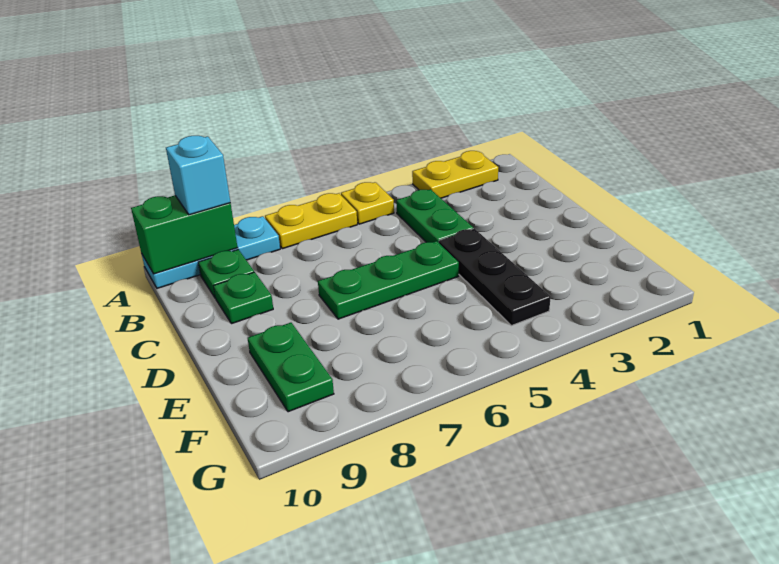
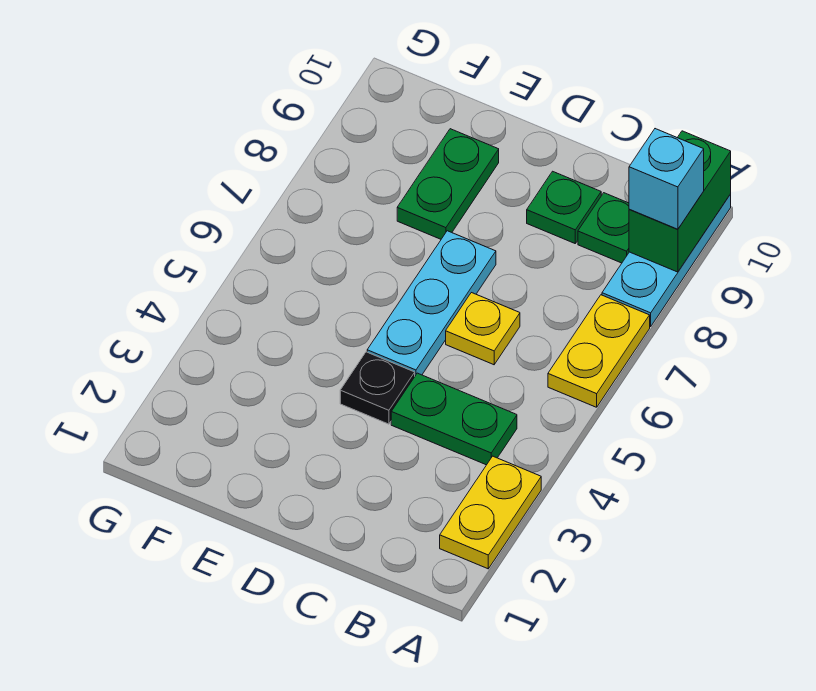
yellow 1x1 plate [341,182,394,224] -> yellow 1x1 plate moved to [446,293,520,365]
black 1x3 plate [439,228,551,326] -> black 1x1 plate [340,352,415,424]
green 1x3 plate [318,241,459,319] -> cyan 1x3 plate [367,231,496,376]
green 1x2 plate [248,323,334,412] -> green 1x2 plate turned to [397,129,499,239]

